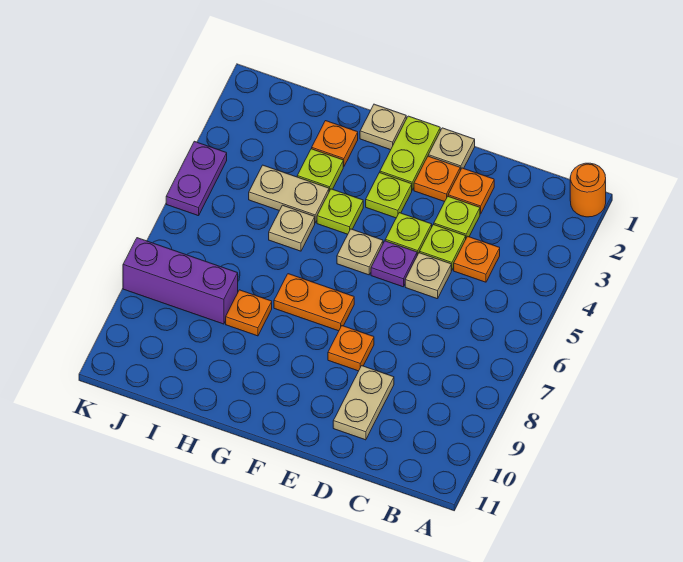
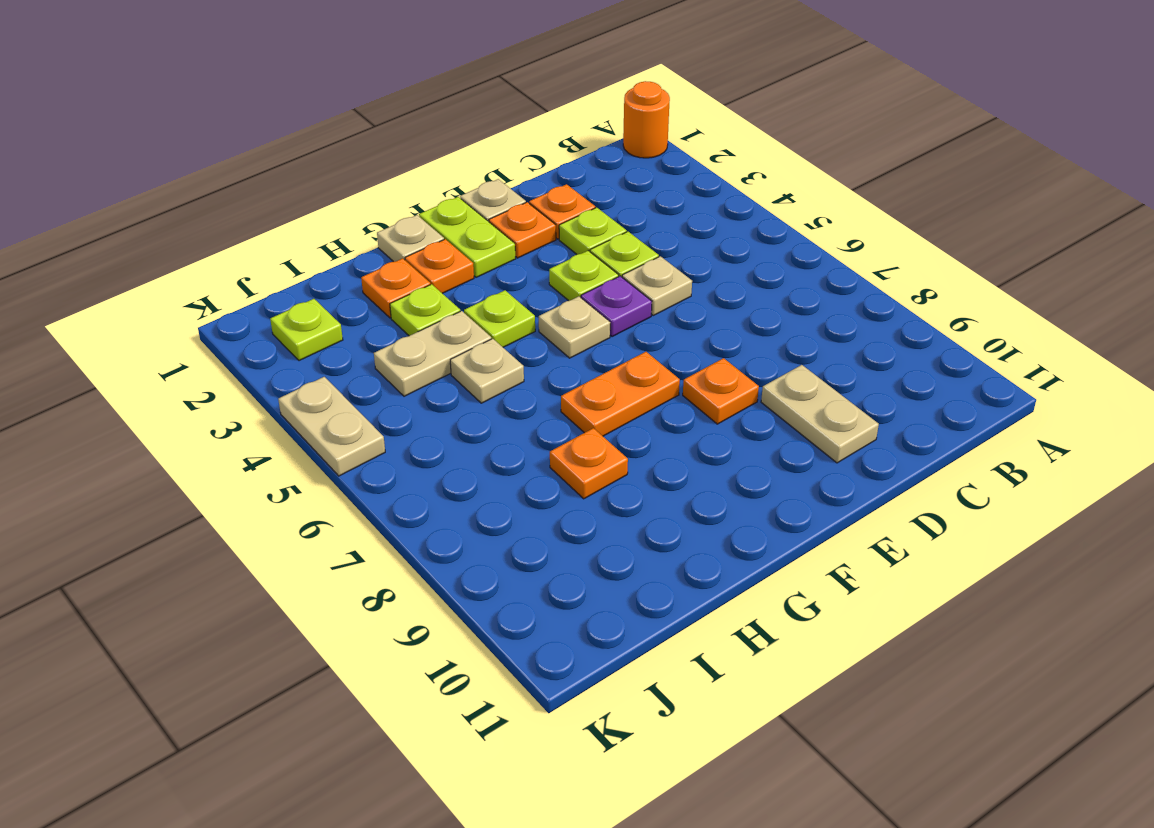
orange 1x1 plate [454,236,500,282] -> orange 1x1 plate moved to [405,239,474,293]
lime 1x1 plate [366,173,412,218] -> lime 1x1 plate moved to [270,299,343,361]
purple 1x3 brick [123,238,238,324] -> none
purple 1x2 plate [166,141,227,216] -> tan 1x2 plate [278,377,385,476]

